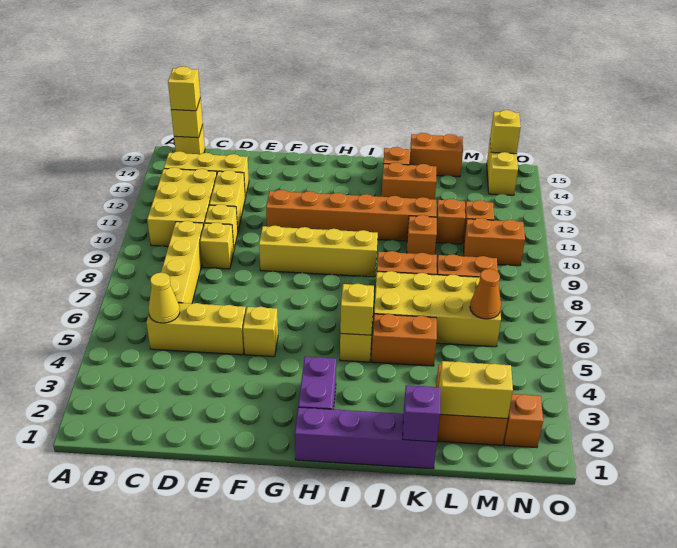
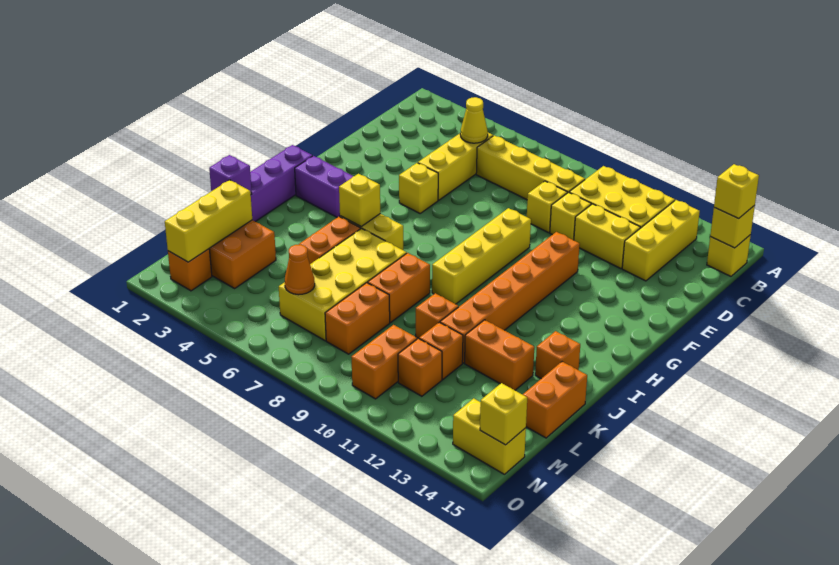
orange 1x2 brick [382,162,436,199] -> orange 1x2 brick turned to [465,320,534,390]
yellow 1x2 brick [439,361,513,419] -> yellow 1x3 brick [165,180,252,262]

